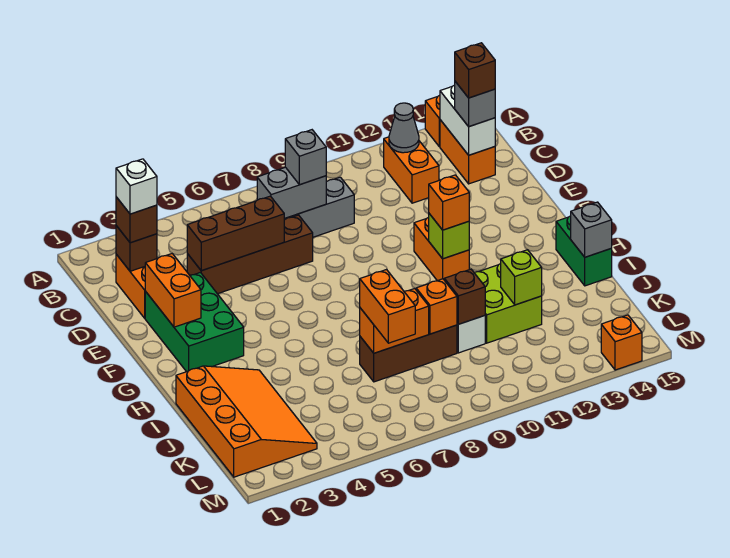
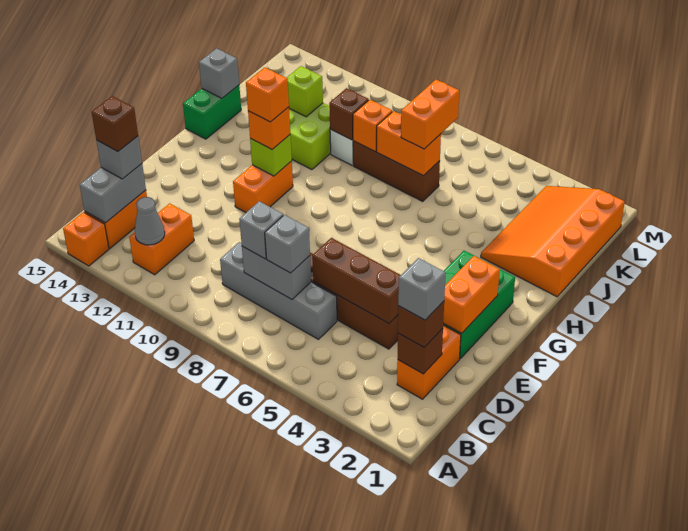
white 1x2 brick [440,85,495,155] -> grey 1x2 brick [80,164,146,223]
white 1x1 brick [116,159,157,214] -> grey 1x1 brick [398,258,446,320]
none -> grey 1x1 brick [265,215,310,273]
orange 1x1 brick [601,315,642,370] -> orange 1x1 brick moved to [246,67,289,122]

